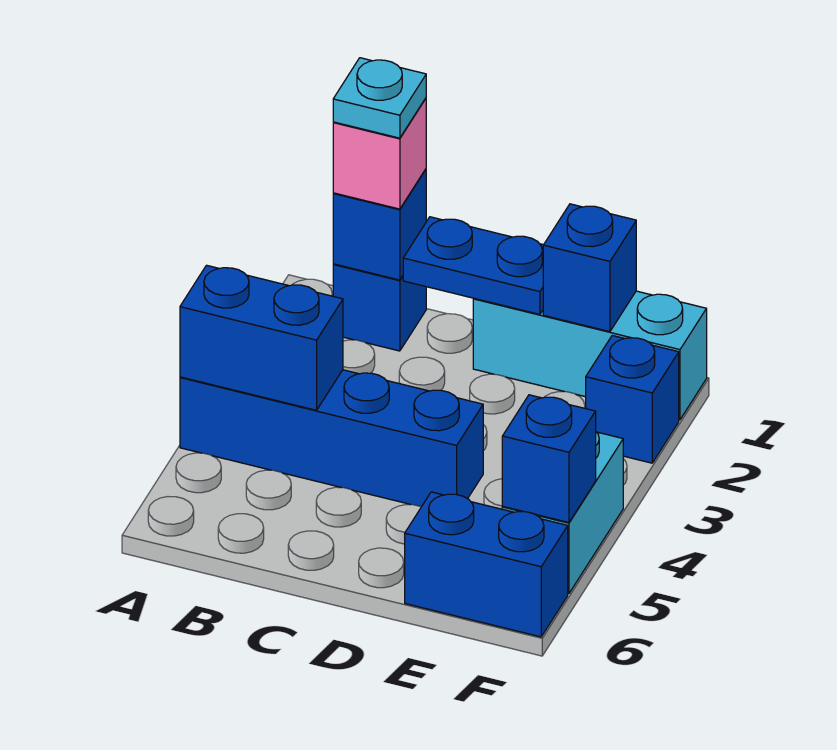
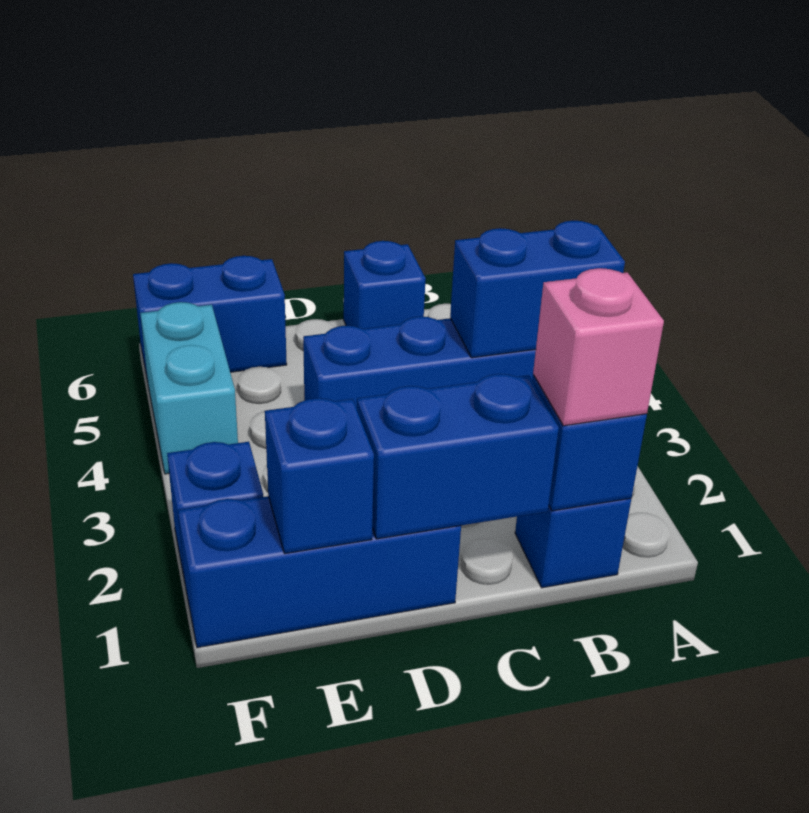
cyan 1x1 plate [333,58,426,138] -> none
blue 1x2 plate [403,217,543,314] -> blue 1x2 brick [357,374,559,539]
cyan 1x3 brick [473,291,707,420] -> blue 1x3 brick [178,496,461,648]
blue 1x1 brick [502,395,596,523] -> blue 1x1 brick moved to [344,241,426,329]

